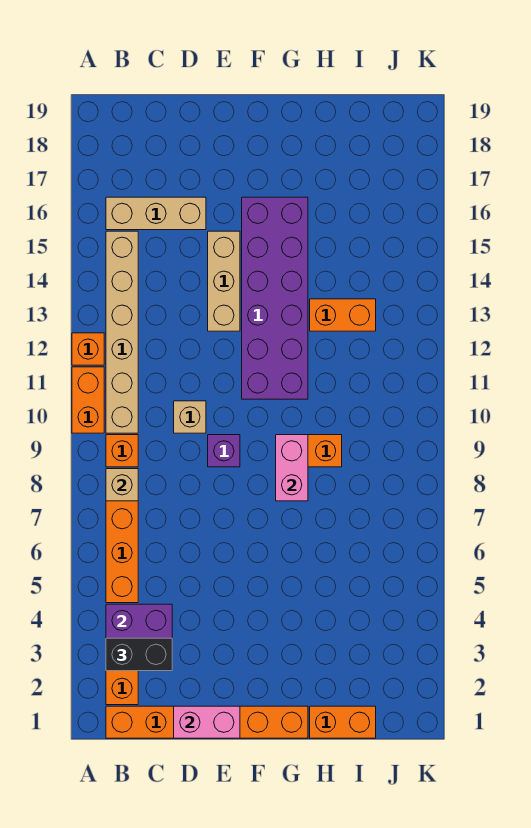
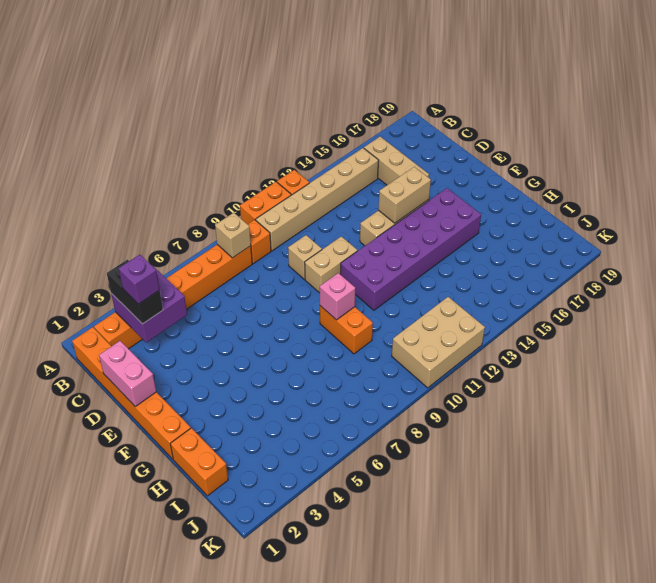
purple 1x1 brick [208,435,240,467] -> purple 1x1 brick moved to [119,255,160,304]
none -> tan 1x2 brick [305,236,358,293]
none -> tan 1x2 brick [378,167,431,223]
pink 1x2 brick [276,435,308,501] -> pink 1x1 brick [320,273,355,320]
orange 1x2 brick [310,299,376,331] -> none
none -> tan 2x3 brick [392,297,485,388]

